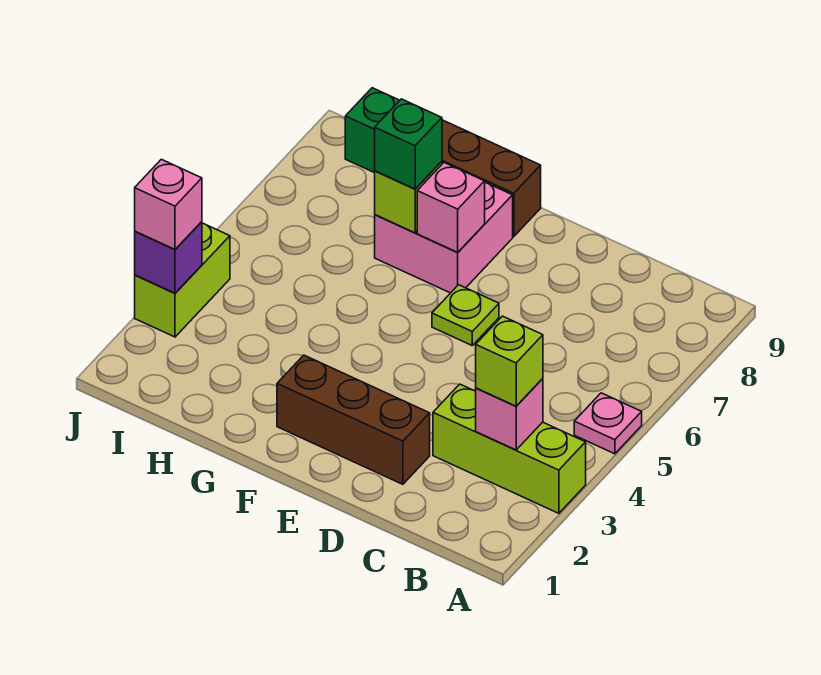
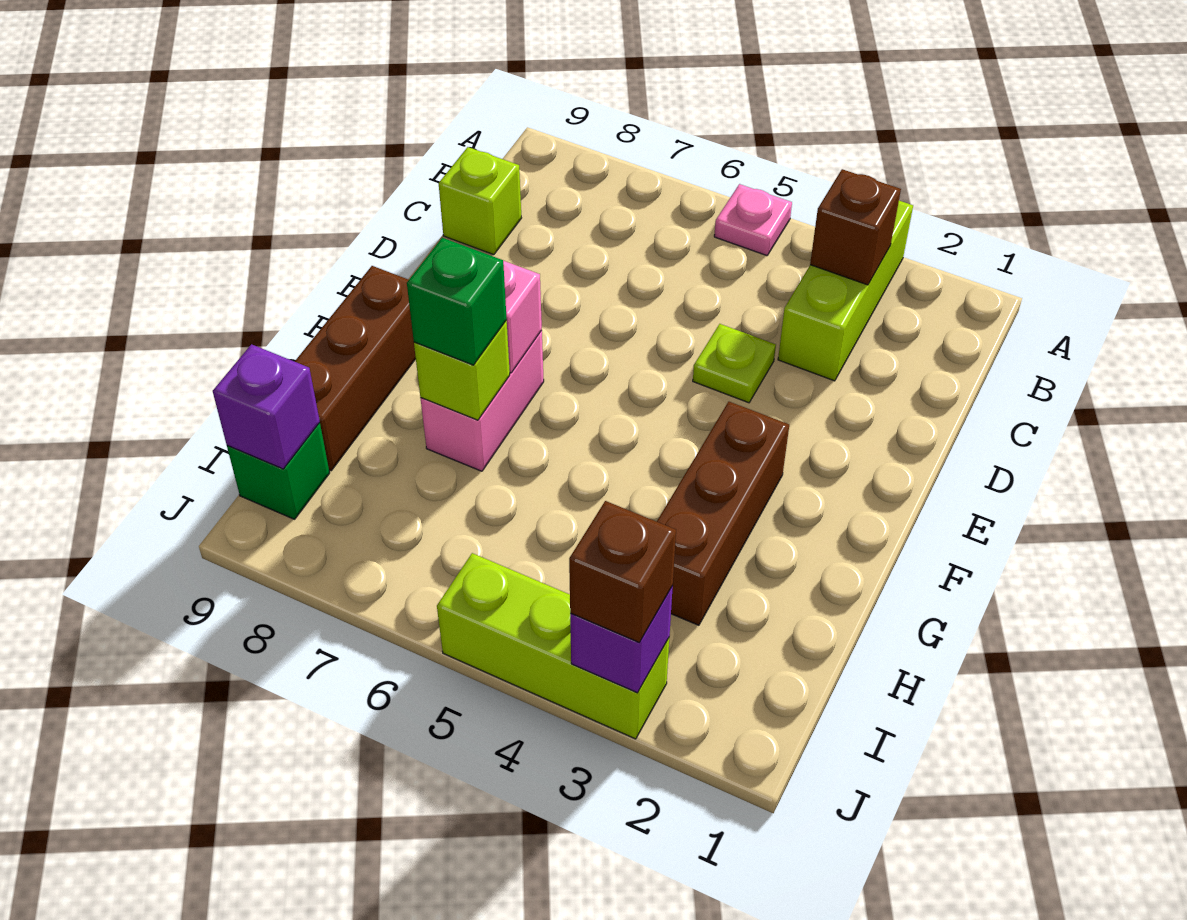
pink 1x1 brick [476,379,543,450] -> brown 1x1 brick [810,169,901,285]
lime 1x1 brick [476,316,543,406] -> lime 1x1 brick moved to [439,147,521,255]
brown 1x3 brick [277,355,430,484] -> brown 1x3 brick moved to [657,402,789,625]
lime 1x1 plate [432,285,499,345] -> lime 1x1 plate moved to [693,324,776,403]
pink 2x2 brick [375,163,513,293] -> pink 1x2 brick [421,330,544,471]
none -> purple 1x1 brick [213,344,320,469]
lime 1x2 brick [135,223,230,337] -> lime 1x3 brick [437,553,669,739]
pink 1x1 brick [135,159,202,250] -> brown 1x1 brick [569,501,676,642]

